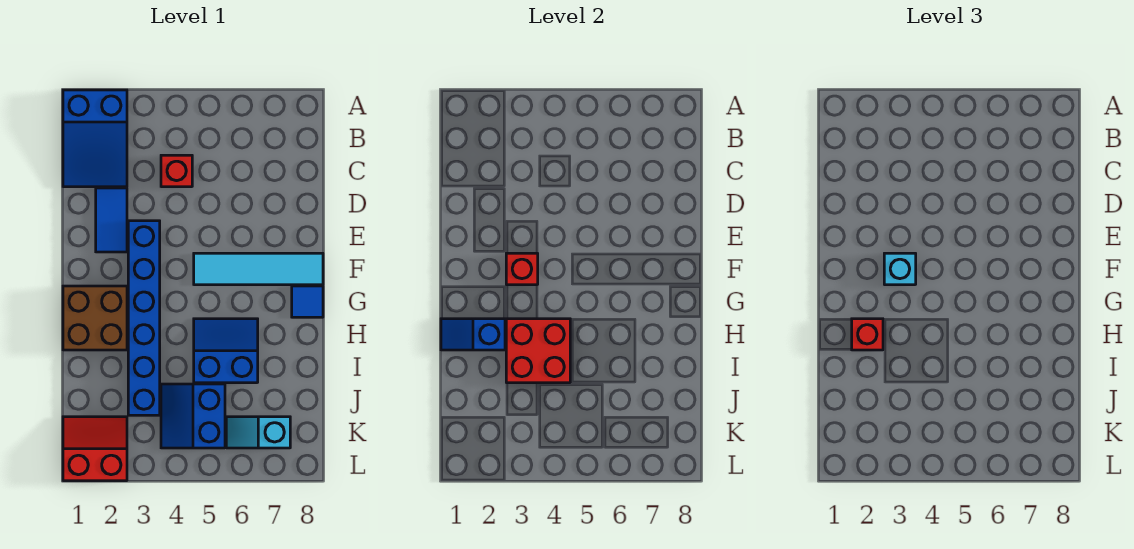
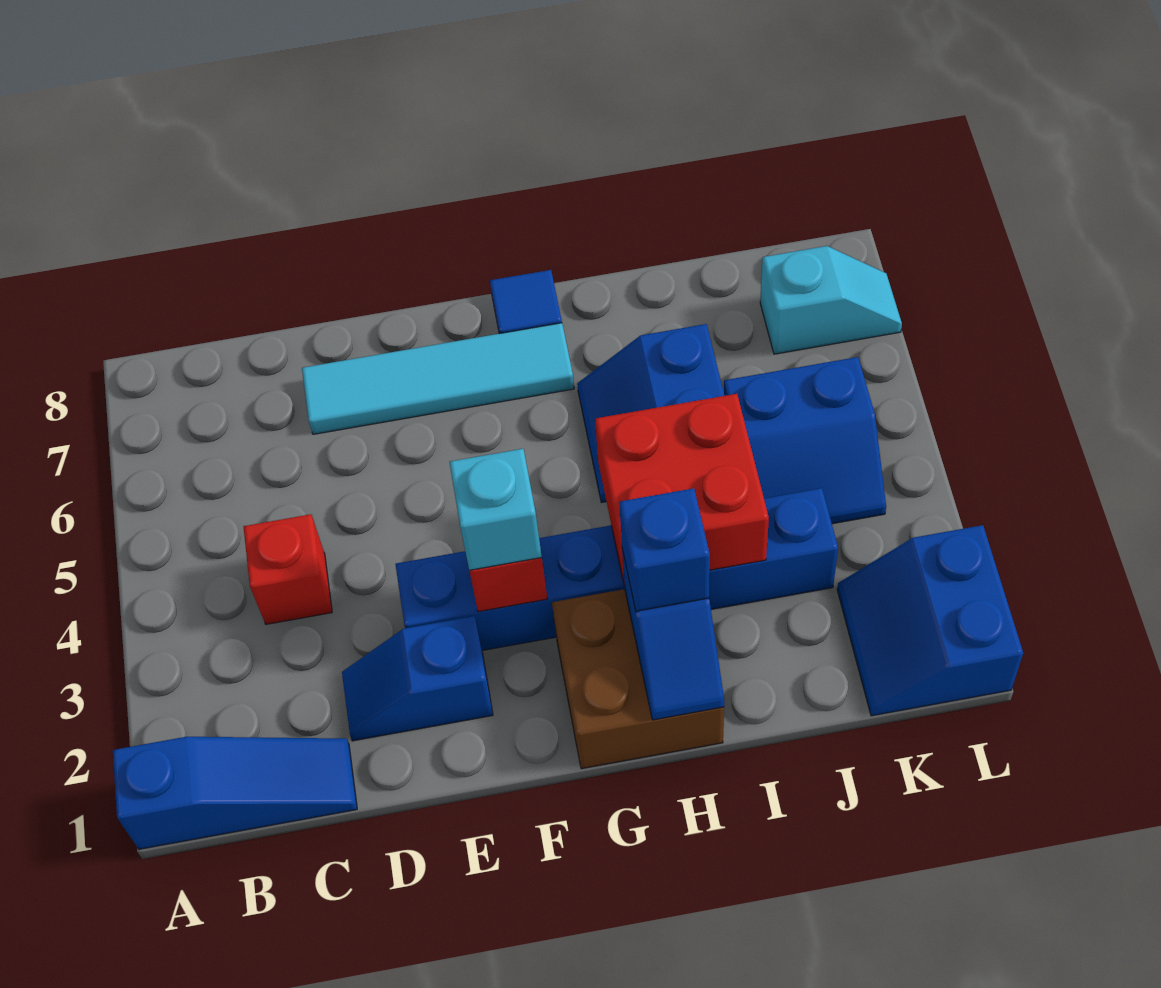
blue 2x3 slope [63,90,127,187] -> blue 1x3 slope [113,737,357,849]
blue 1x2 tile [96,188,127,252] -> blue 1x2 slope [342,616,493,741]
cyan 1x4 tile [194,253,323,285] -> cyan 1x4 tile turned to [302,323,574,434]
red 1x1 brick [852,319,883,350] -> blue 1x1 brick [619,488,710,611]
red 2x2 slope [63,417,127,481] -> blue 2x2 slope [837,525,1023,716]
cyan 1x2 slope [226,417,290,448] -> cyan 1x2 slope turned to [760,246,902,354]

